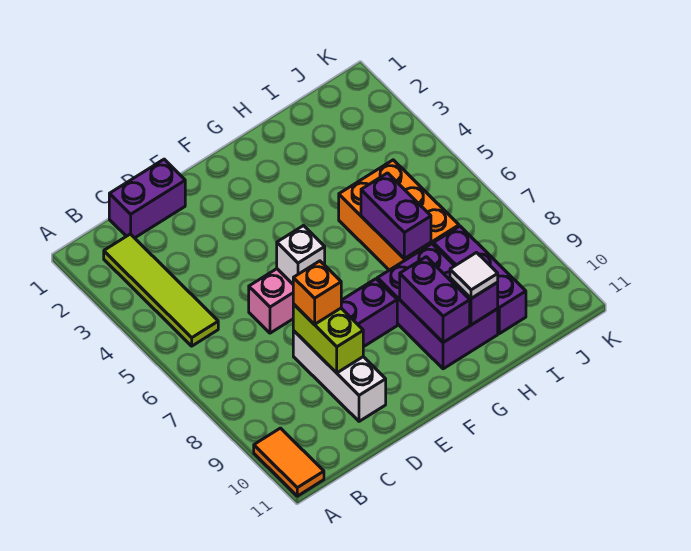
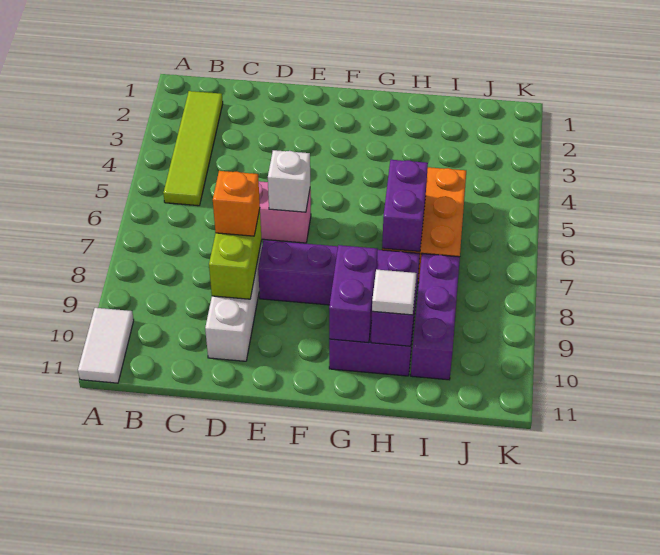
orange 1x2 tile [254,428,324,496] -> white 1x2 tile [78,308,134,383]
purple 1x2 brick [109,159,185,238] -> none

